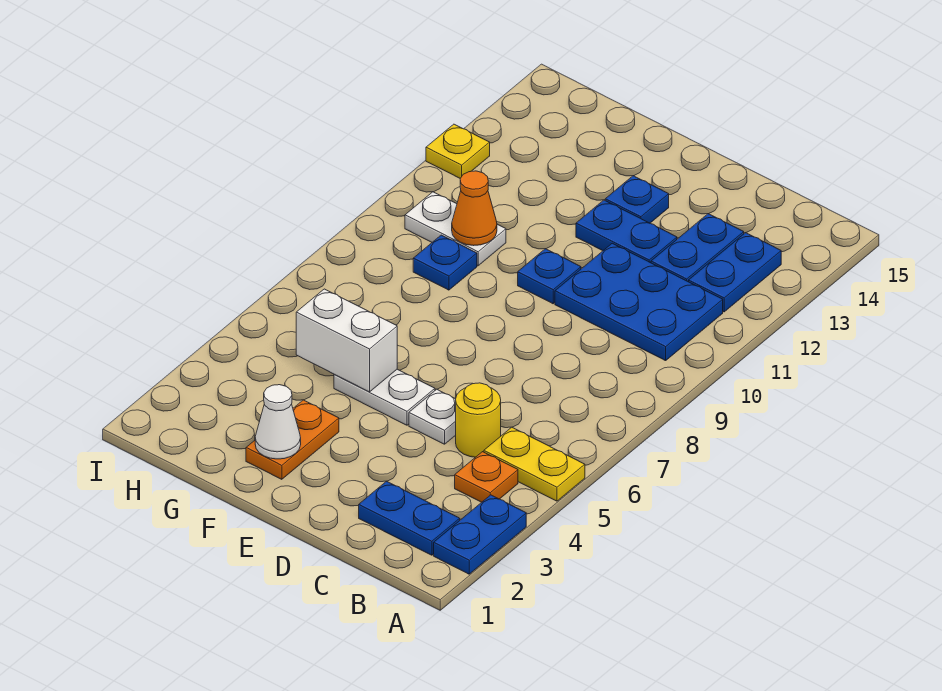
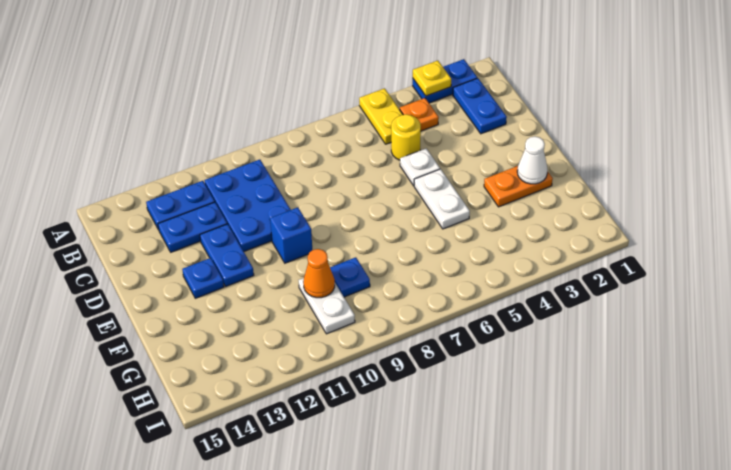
blue 1x1 plate [518,249,581,304] -> blue 1x1 brick [270,207,312,263]
white 1x2 brick [296,289,397,392] -> none
yellow 1x1 plate [426,124,490,178] -> yellow 1x1 plate moved to [413,61,451,96]

